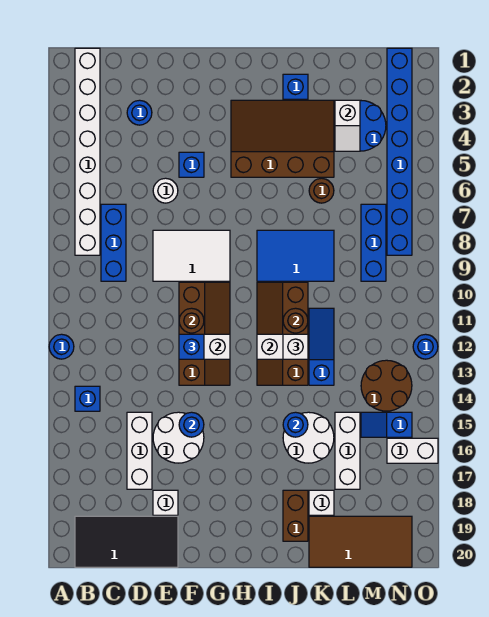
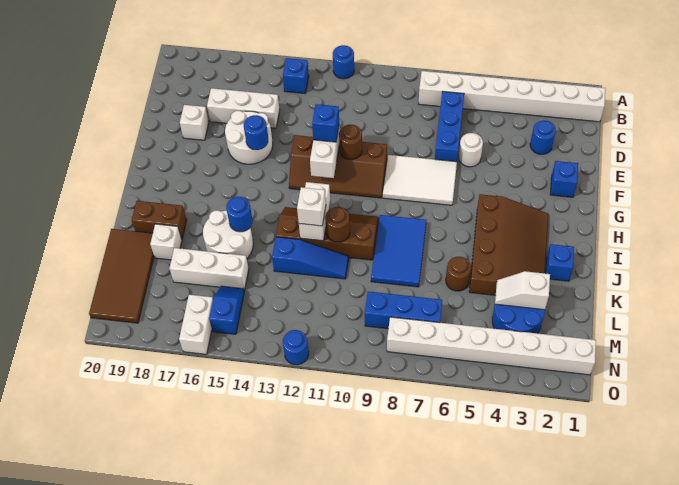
black 2x4 tile [75,516,178,567] -> none
blue 1x3 brick [101,204,126,281] -> blue 1x3 brick turned to [435,92,464,162]
white 2x3 tile [153,230,230,281] -> white 2x3 tile turned to [383,155,457,205]
blue 1x1 brick [179,152,204,177] -> blue 1x1 brick moved to [550,161,578,197]
brown 2x2 round brick [361,360,412,411] -> none
blue 1x8 brick [387,48,412,255] -> white 1x8 brick [387,317,596,375]

